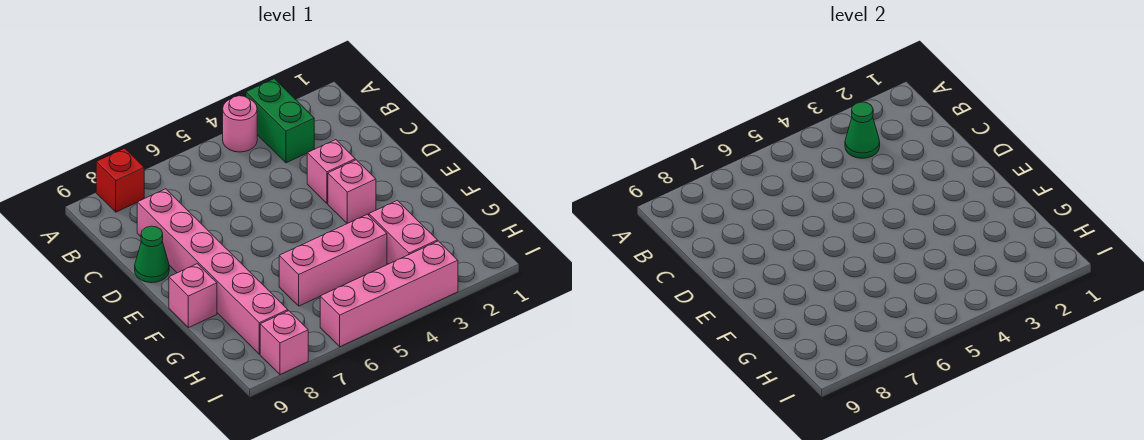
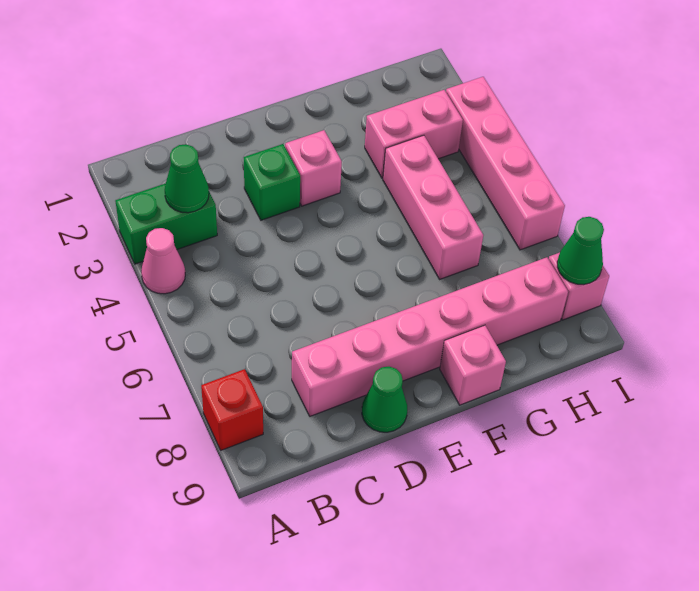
pink 1x1 round brick [223,96,257,152] -> pink 1x1 cone [141,228,185,294]
pink 1x1 brick [307,140,355,203] -> green 1x1 brick [244,144,300,220]
none -> green 1x1 cone [557,217,604,284]

